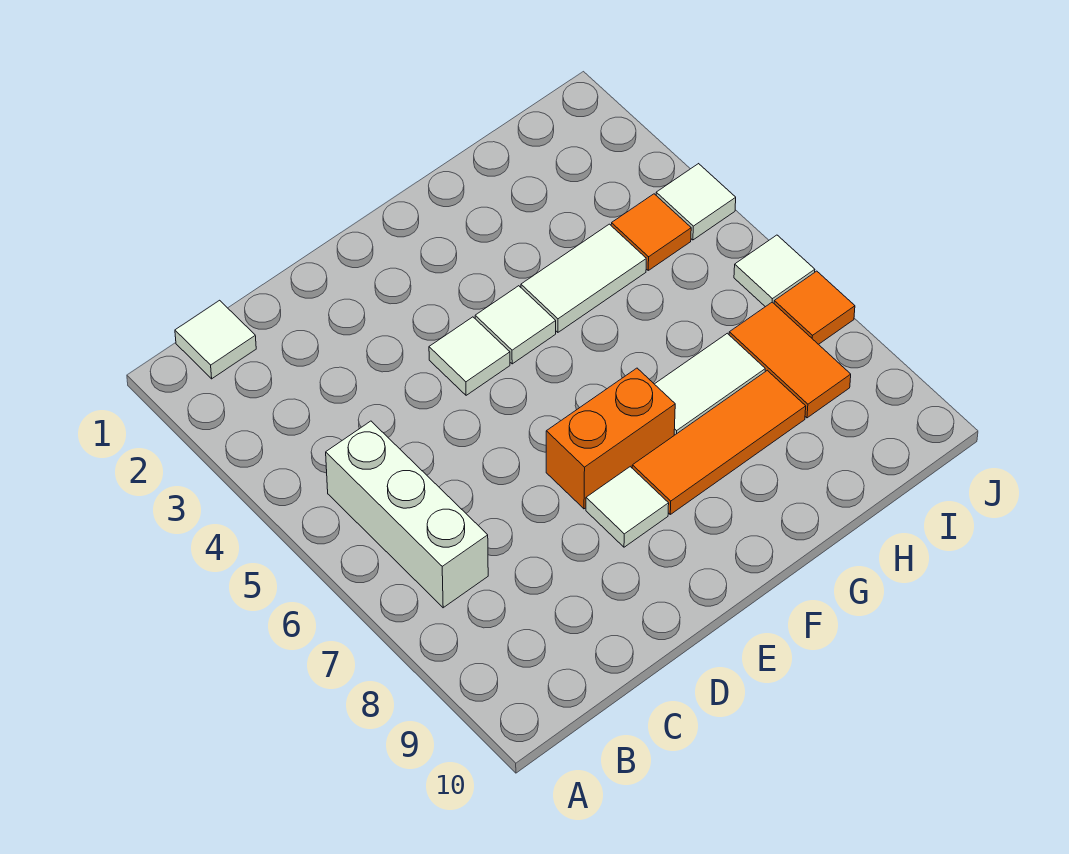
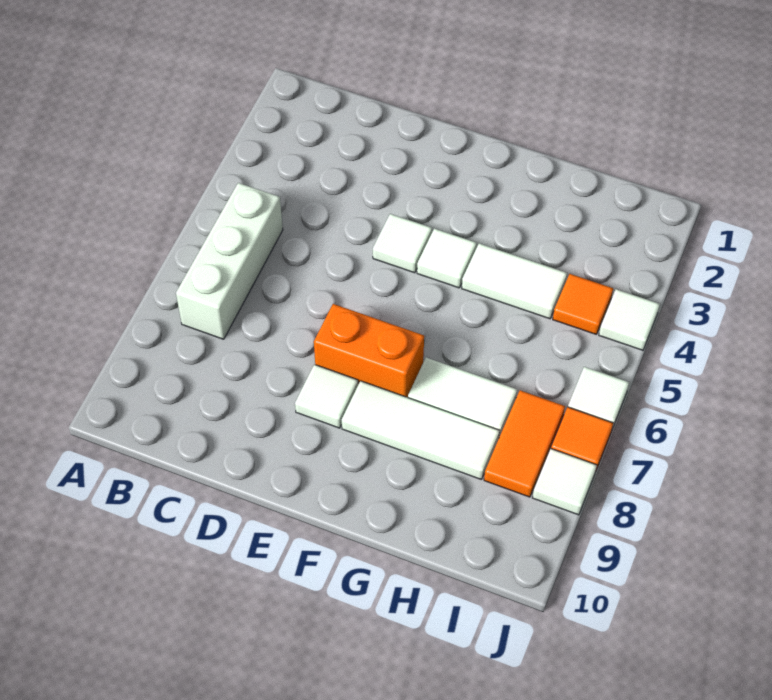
white 1x1 tile [175,300,256,379] -> white 1x1 tile moved to [532,449,597,515]
orange 1x3 tile [632,370,806,514] -> white 1x3 tile [342,381,500,480]

